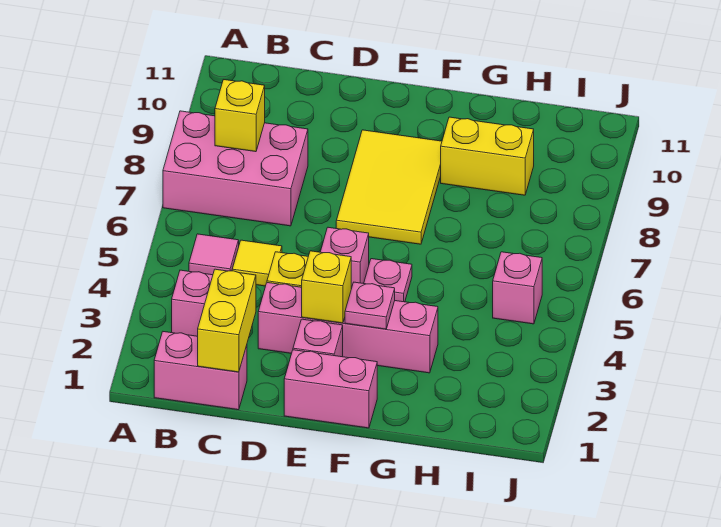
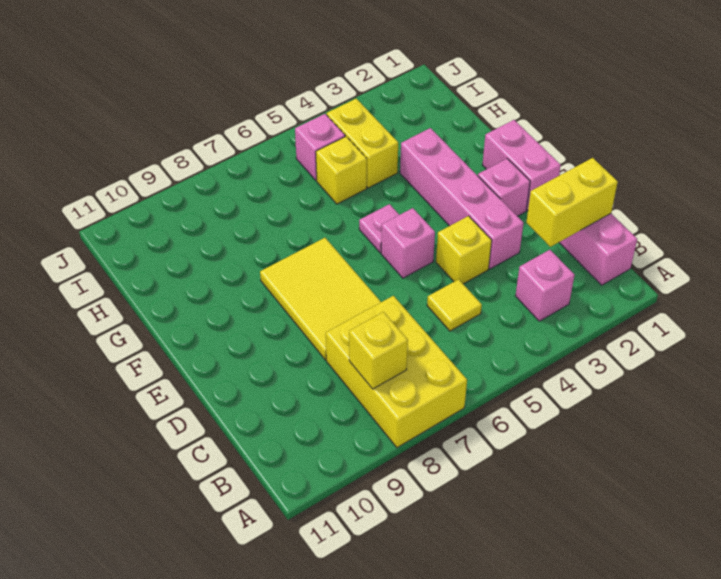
pink 2x3 brick [163,111,308,226] -> yellow 2x3 brick [326,296,467,448]
pink 1x1 tile [189,234,239,275] -> none
yellow 1x1 brick [302,251,351,323] -> yellow 1x1 brick moved to [316,136,367,204]
yellow 2x3 tile [336,130,442,244] -> yellow 2x3 tile turned to [260,238,381,360]
pink 1x1 plate [345,282,395,329] -> none
yellow 1x2 brick [441,117,534,195] -> yellow 1x2 brick moved to [327,99,398,188]

